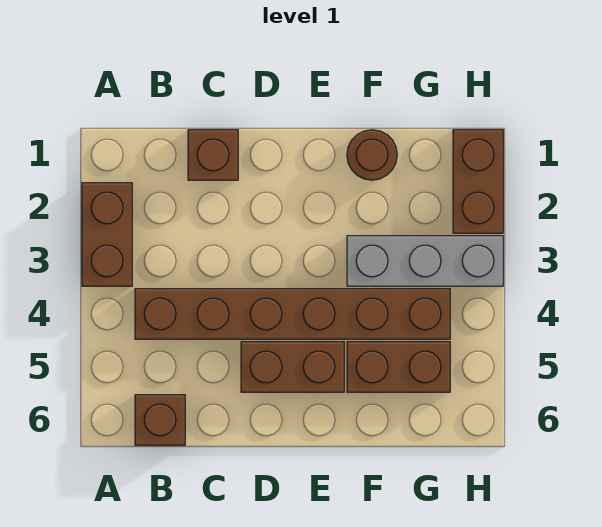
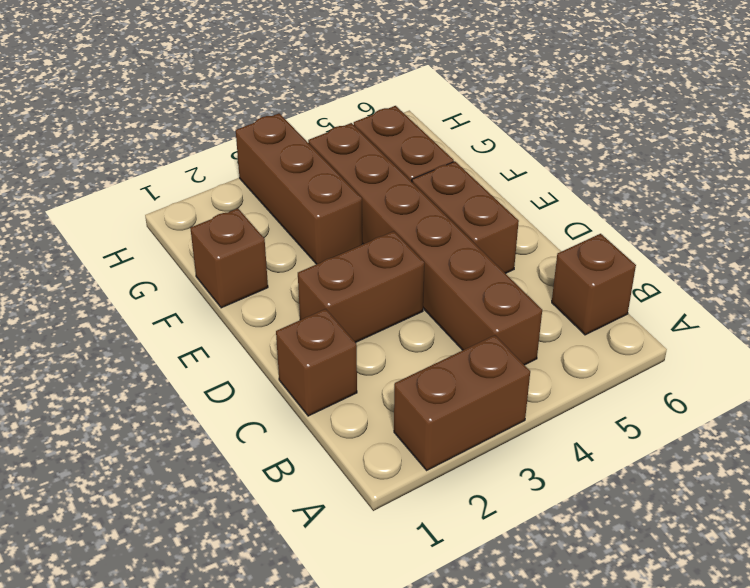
brown 1x1 round brick [347,130,397,180] -> brown 1x1 brick [190,209,268,308]
grey 1x3 brick [347,236,503,286] -> brown 1x3 brick [236,113,362,264]
brown 1x2 brick [453,130,503,233] -> brown 1x2 brick moved to [298,231,424,343]

